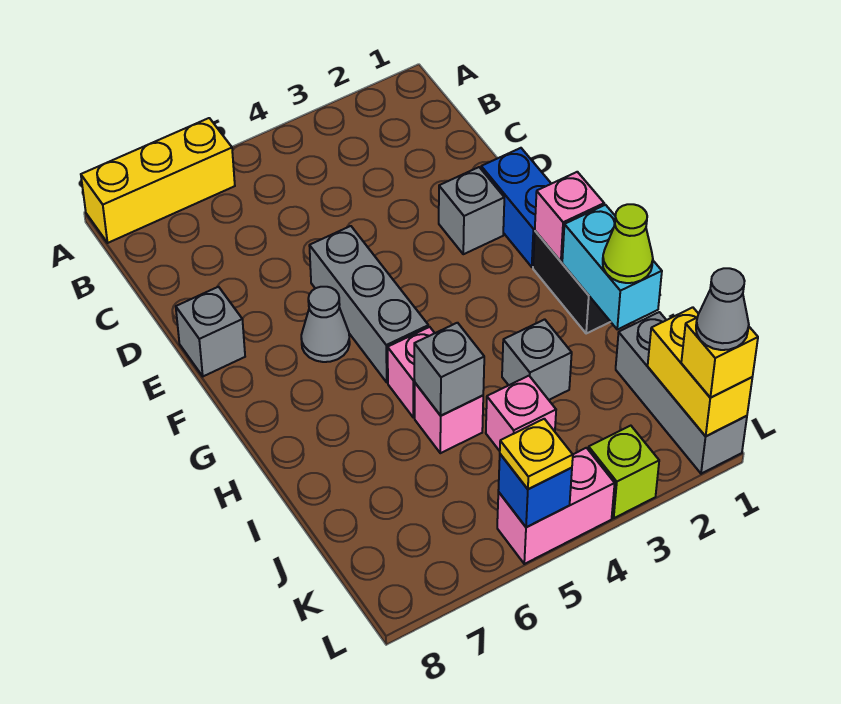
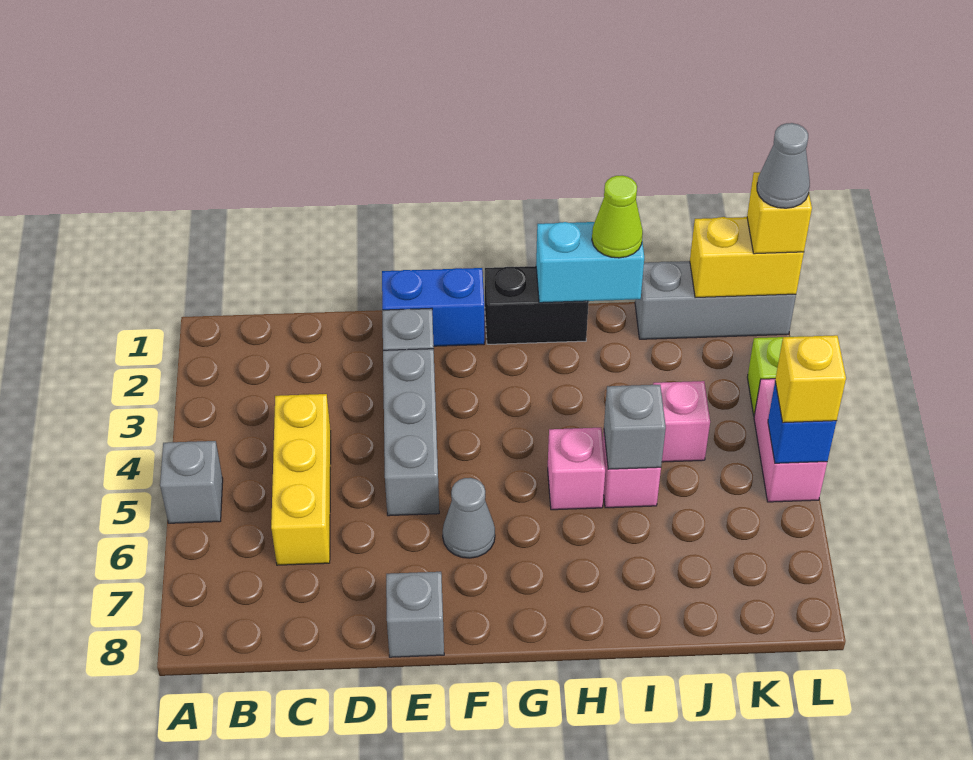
yellow 1x3 brick [81,118,235,243] -> yellow 1x3 brick moved to [271,394,331,565]
grey 1x3 brick [309,226,428,382] -> grey 1x3 brick turned to [383,349,439,516]
pink 1x1 brick [535,172,604,261] -> none
grey 1x1 brick [502,319,572,400] -> grey 1x1 brick moved to [160,441,223,523]
yellow 1x1 plate [500,419,573,489] -> yellow 1x1 brick [775,335,846,423]

